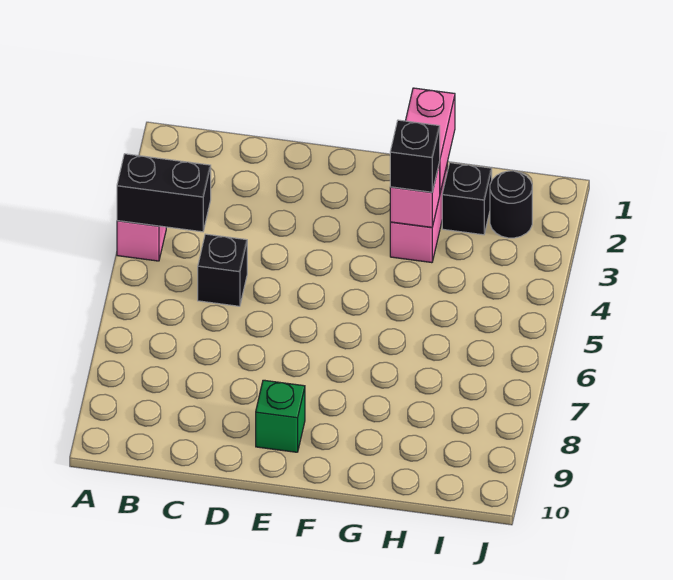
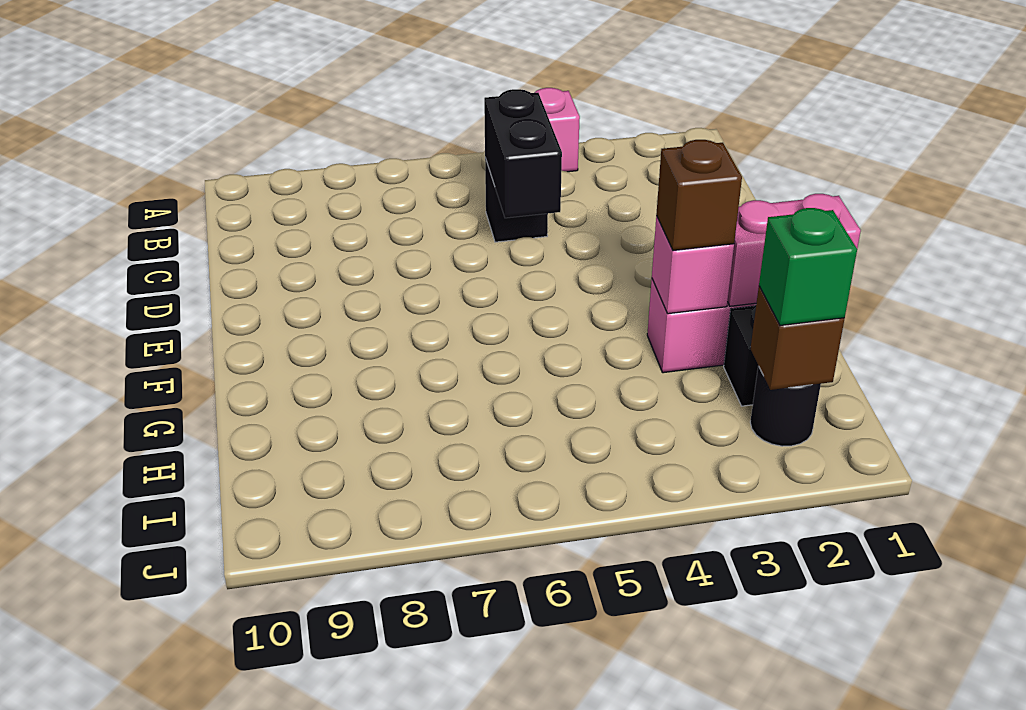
black 1x2 brick [117,154,211,232] -> black 1x2 brick moved to [484,89,562,218]
green 1x1 brick [256,380,305,452] -> green 1x1 brick moved to [759,208,857,326]
black 1x1 brick [390,120,440,192] -> brown 1x1 brick [656,140,742,251]
none -> brown 1x1 brick [750,286,845,390]

